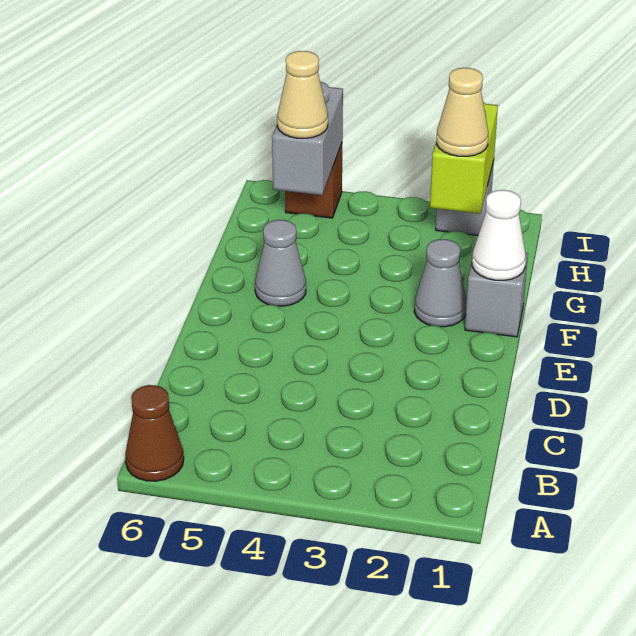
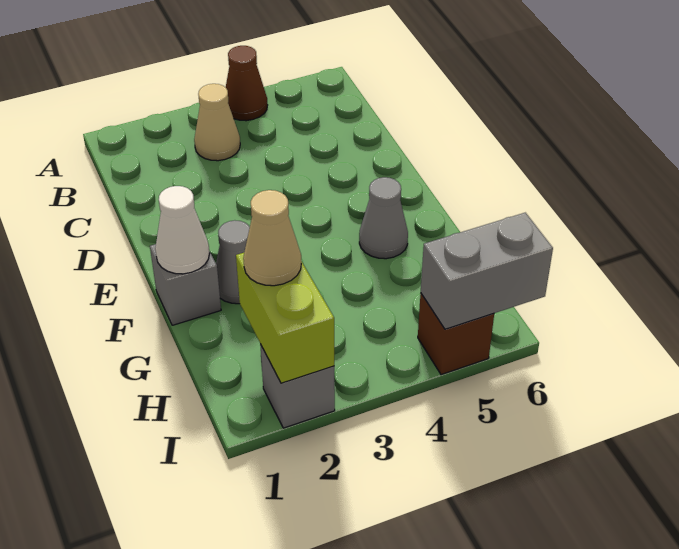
brown 1x1 cone [125,385,184,481] -> brown 1x1 cone moved to [226,46,268,121]
grey 1x2 brick [272,82,343,195] -> grey 1x2 brick turned to [421,213,553,329]
tan 1x1 cone [277,51,328,138] -> tan 1x1 cone moved to [194,84,240,161]

